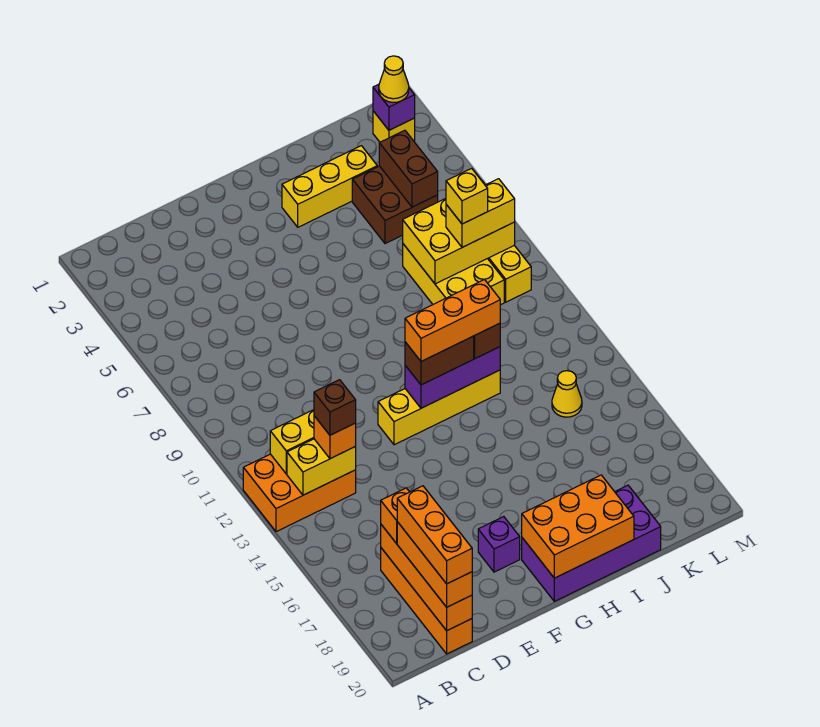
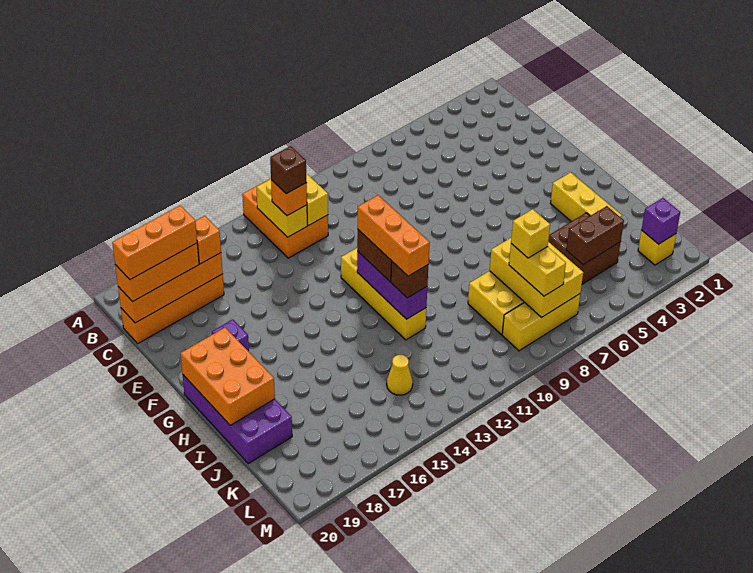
yellow 1x1 cone [379,56,409,103] -> none

